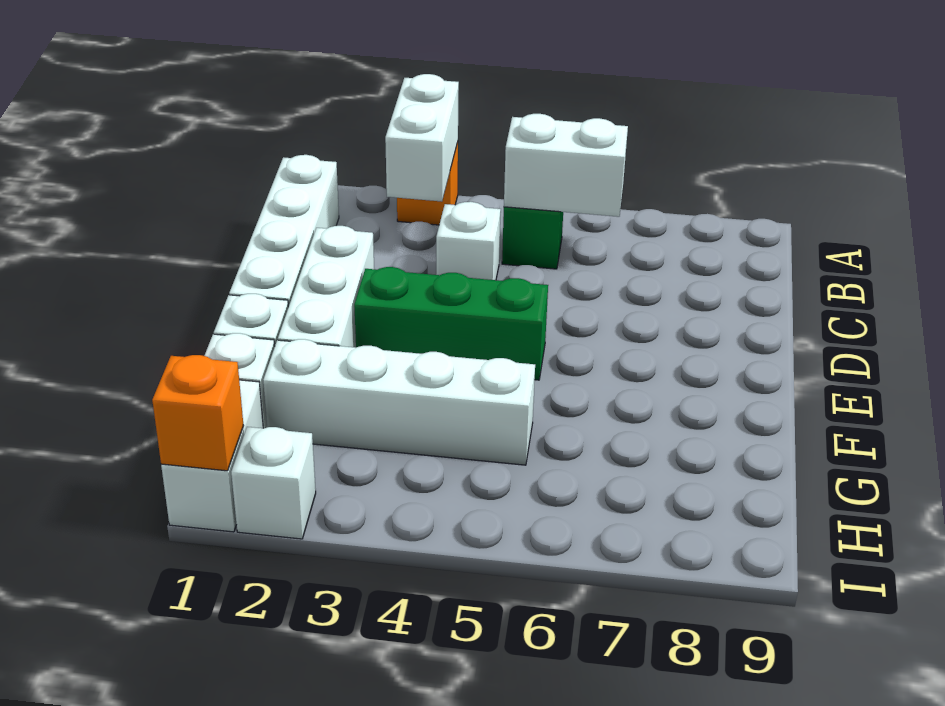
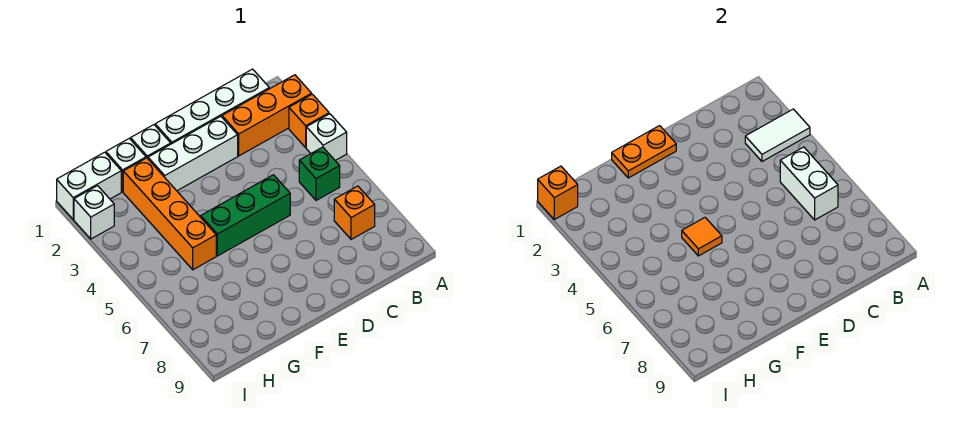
none -> orange 1x3 brick [222,75,312,156]
white 1x2 brick [385,74,459,202] -> white 1x2 tile [745,109,810,161]
none -> orange 1x1 brick [334,186,375,239]
white 1x1 brick [436,202,501,280] -> white 1x1 brick moved to [306,114,347,160]
none -> orange 1x2 plate [612,126,676,178]
green 1x3 brick [354,267,548,380] -> green 1x3 brick turned to [201,175,290,256]
none -> orange 1x1 tile [682,218,722,256]
white 1x4 brick [263,339,535,465] -> orange 1x4 brick [123,158,216,270]

